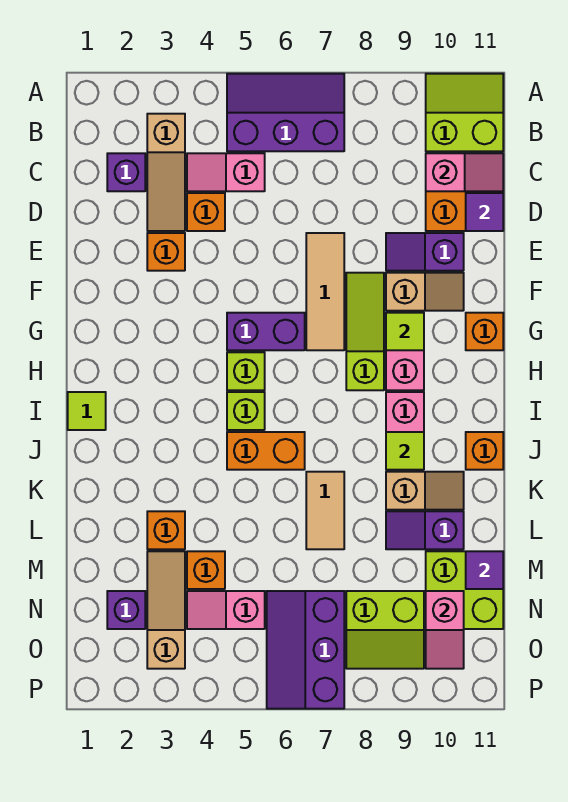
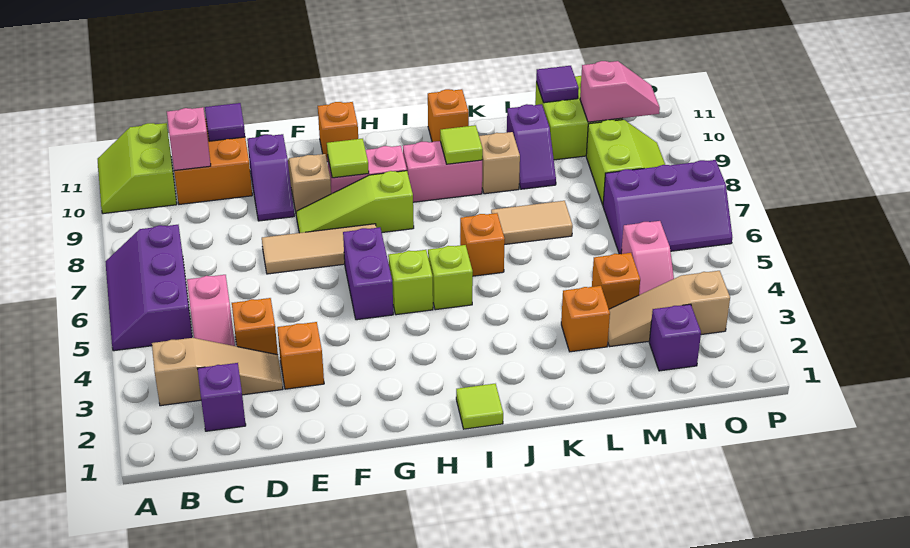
orange 1x2 brick [227,432,305,470] -> orange 1x1 brick [460,213,505,276]

